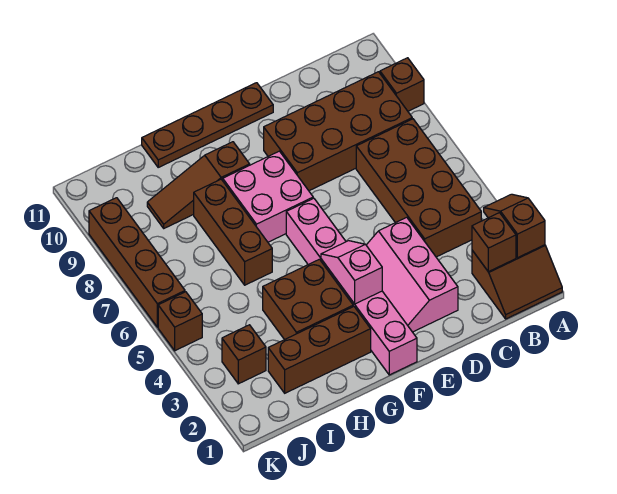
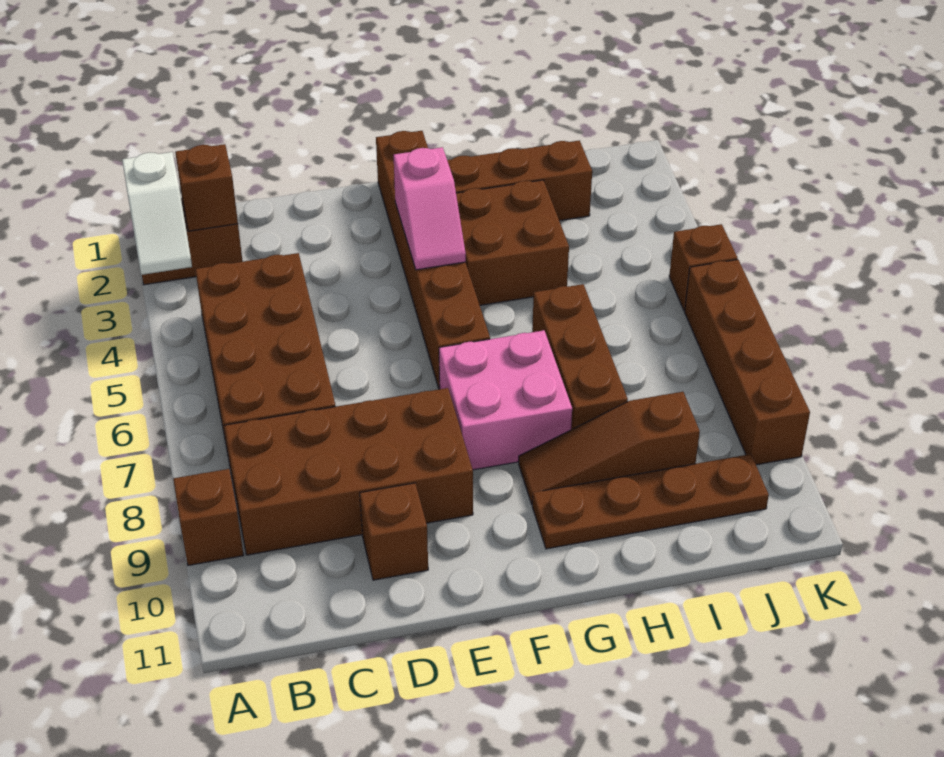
brown 1x2 slope [484,194,545,258] -> white 1x2 slope [122,152,192,275]
pink 2x3 slope [366,217,458,332] -> none
brown 1x4 plate [142,83,273,167] -> brown 1x4 plate moved to [532,454,769,549]
pink 1x6 brick [286,198,417,375] -> brown 1x6 brick [376,131,490,389]
brown 1x3 slope [147,142,250,228] -> brown 1x3 slope turned to [519,392,700,504]
brown 1x1 brick [222,325,266,384] -> brown 1x1 brick moved to [360,483,428,580]

